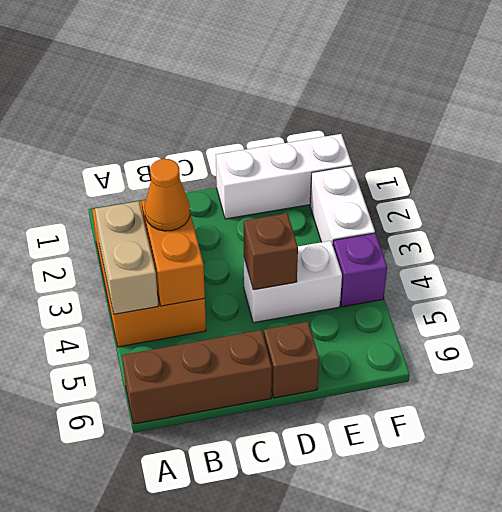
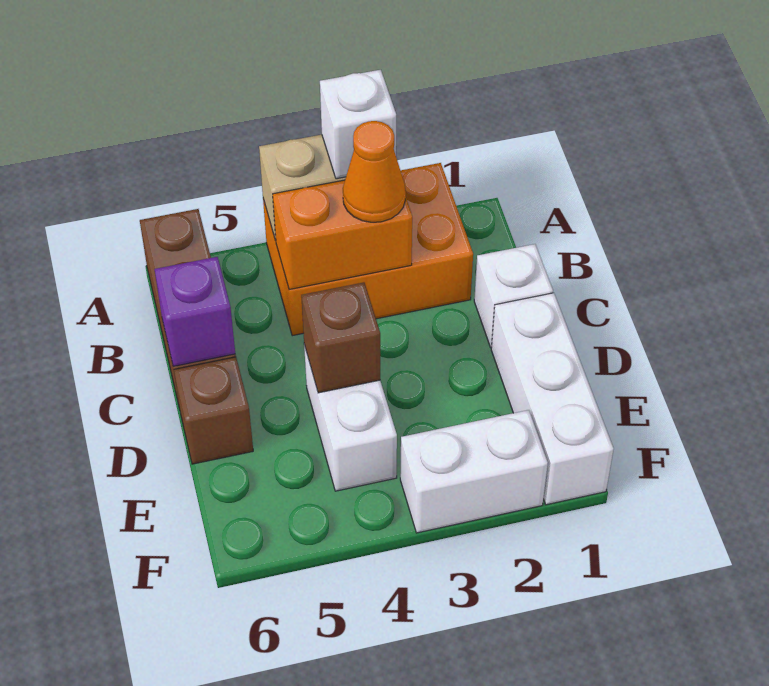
none -> white 1x1 brick [320,70,396,179]
none -> white 1x1 brick [474,244,553,347]
purple 1x1 brick [333,233,387,307] -> purple 1x1 brick moved to [155,257,235,366]

